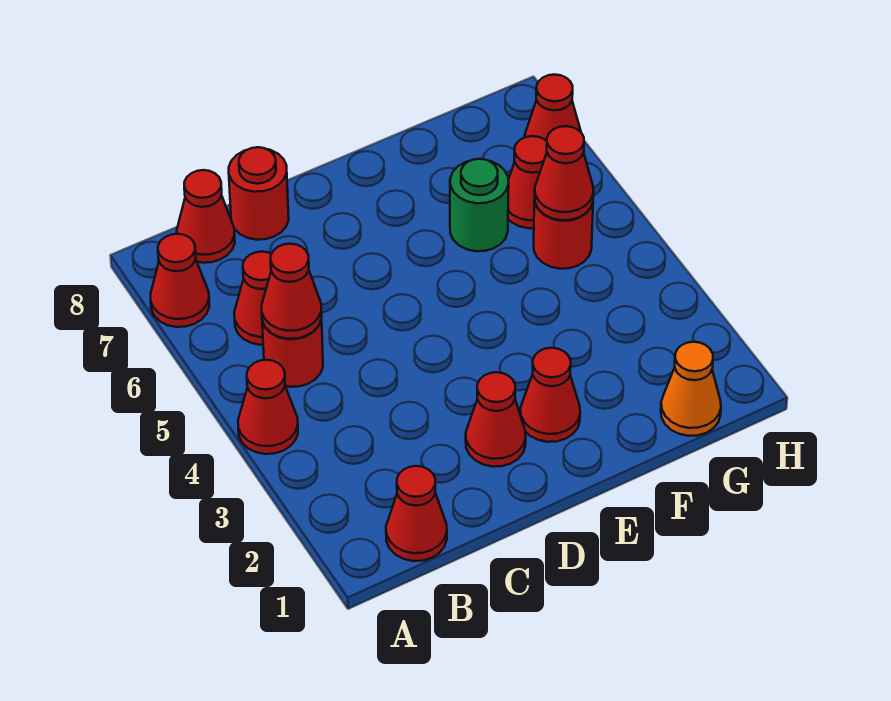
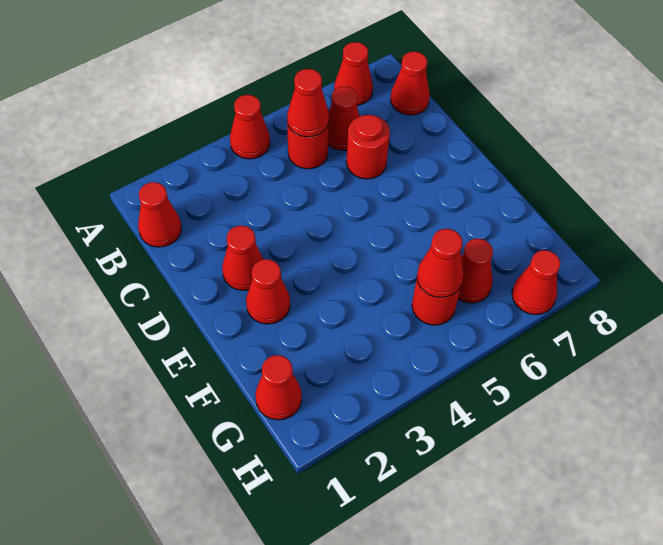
red 1x1 round brick [229,147,289,240] -> red 1x1 round brick moved to [346,115,390,179]
green 1x1 round brick [450,159,509,251] -> none
orange 1x1 cone [661,342,721,436] -> red 1x1 cone [255,355,302,420]

